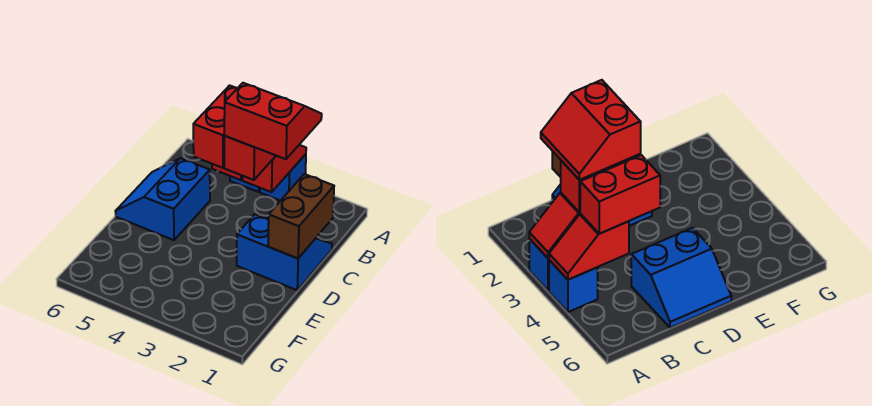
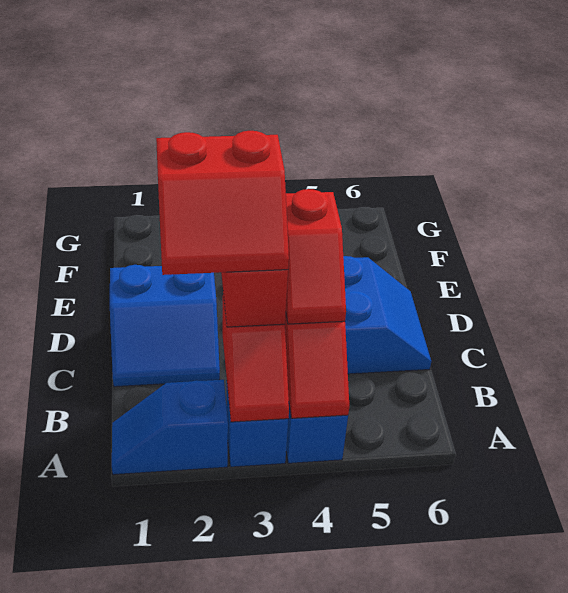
none -> blue 1x2 slope [112,380,228,475]
red 1x2 brick [193,85,237,168] -> red 1x2 slope [286,189,346,324]
brown 1x2 brick [268,174,334,258] -> none

